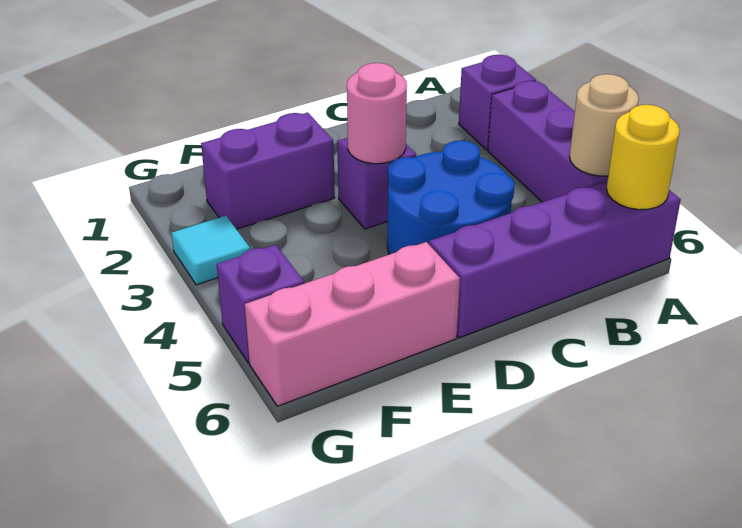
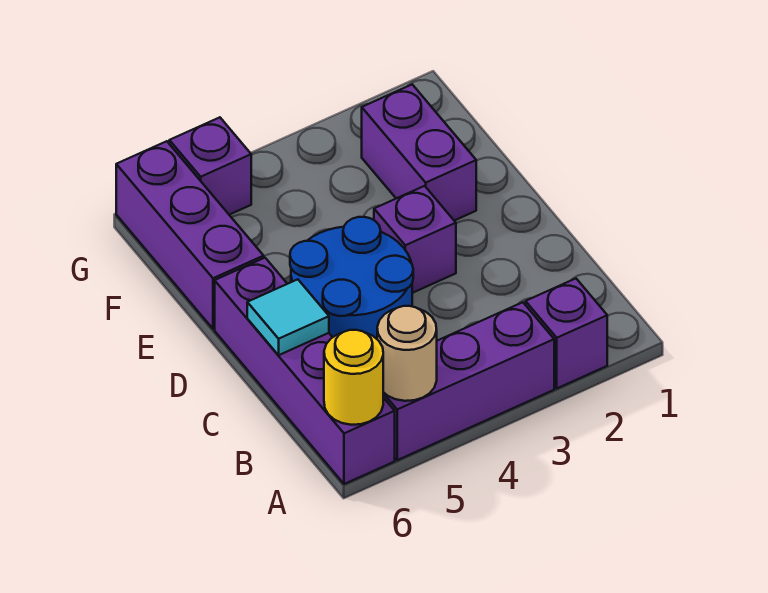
pink 1x1 round brick [347,63,407,164] -> none
pink 1x3 brick [245,242,460,406] -> purple 1x3 brick [116,141,264,329]
cyan 1x1 tile [171,216,250,285] -> cyan 1x1 tile moved to [247,279,329,355]

